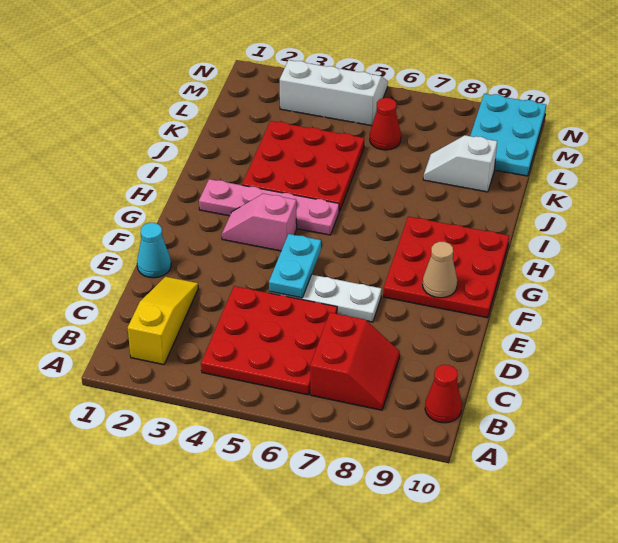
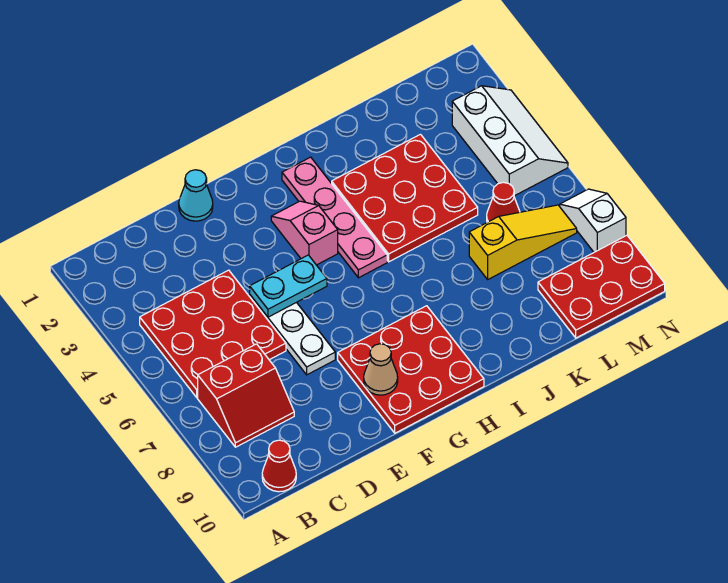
yellow 1x3 slope [128,277,198,365] -> yellow 1x3 slope moved to [469,205,577,279]
white 1x2 slope [423,135,497,192] -> white 1x2 slope moved to [560,189,626,252]
cyan 2x3 plate [470,94,546,176] -> red 2x3 plate [538,235,665,338]

